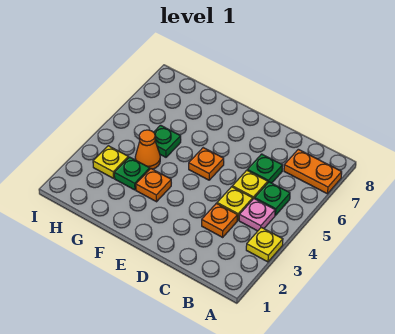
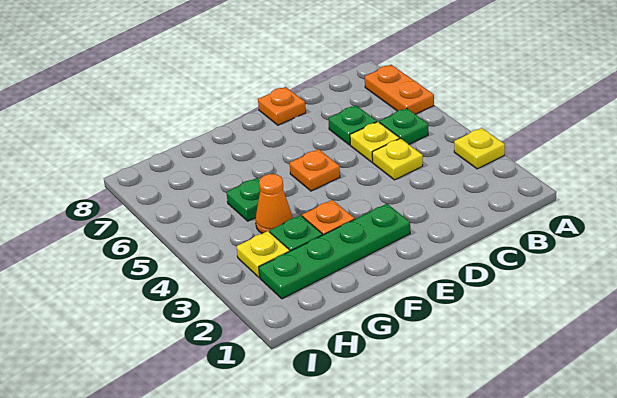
orange 1x2 plate [284,149,342,194] -> orange 1x2 plate turned to [365,65,434,114]
pink 1x1 plate [239,199,275,231] -> none
orange 1x1 plate [202,203,238,237] -> orange 1x1 plate moved to [258,87,306,125]
none -> green 1x4 plate [259,204,410,299]

